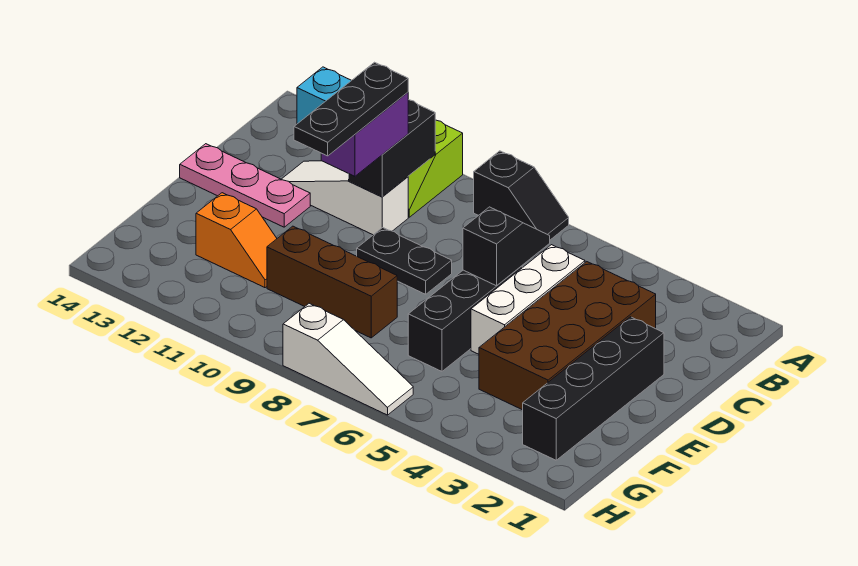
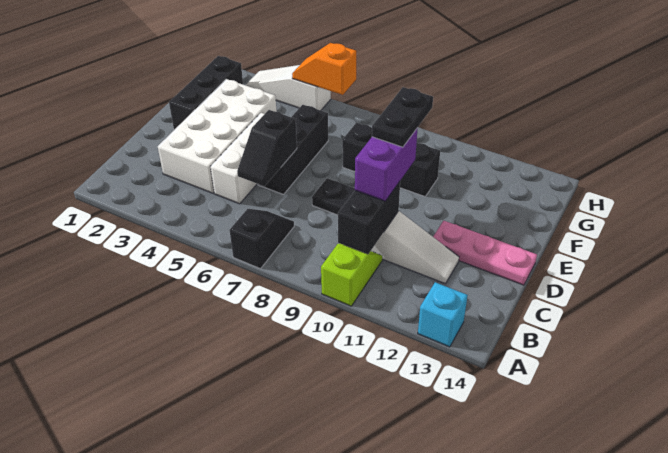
black 1x2 slope [474,151,569,240] -> black 1x2 slope turned to [230,209,294,269]
brown 2x4 brick [479,262,656,410] -> white 2x4 brick [158,79,277,193]
black 1x3 plate [294,62,408,156] -> black 1x2 plate [372,87,433,147]
black 1x4 brick [523,317,664,460] -> black 1x3 brick [169,56,243,130]
brown 1x3 brick [267,226,397,338] -> black 1x3 brick [342,123,440,197]
orange 1x2 slope [196,193,277,288] -> orange 1x2 slope moved to [292,43,356,95]
white 1x3 slope [283,303,413,415] -> white 1x3 slope moved to [246,65,331,110]

